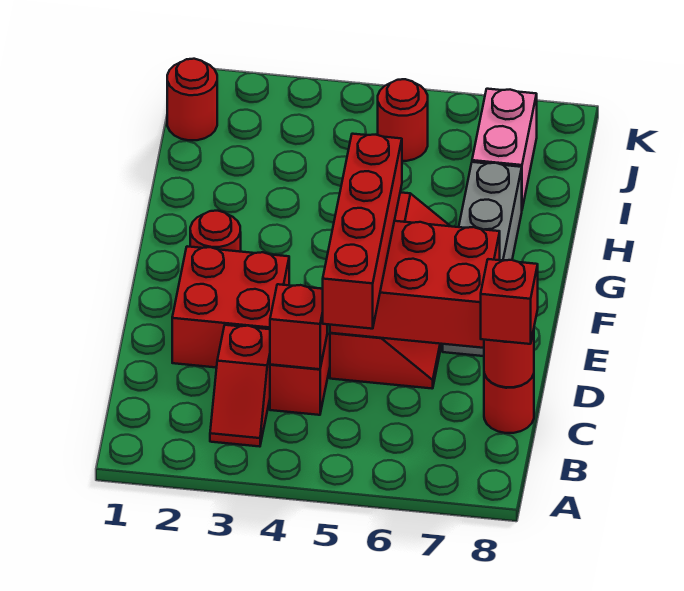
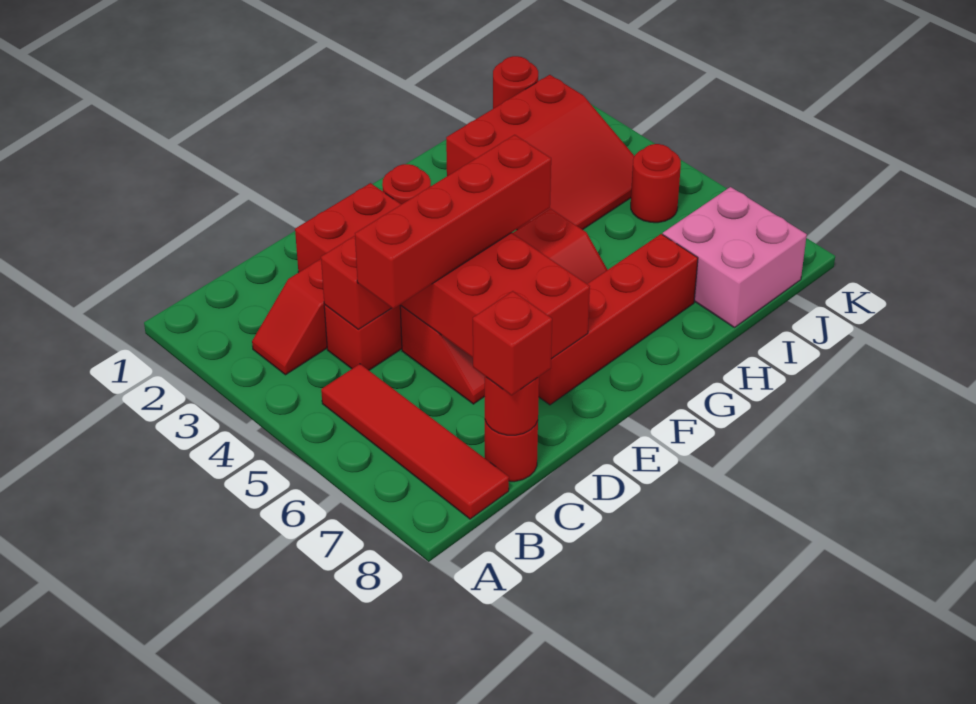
none -> red 1x4 tile [321,364,509,519]
grey 1x4 brick [443,162,522,356] -> red 1x4 brick [539,234,698,405]
none -> red 3x3 slope [446,75,634,230]
pink 1x2 brick [472,89,537,209] -> pink 2x2 brick [663,187,807,328]

